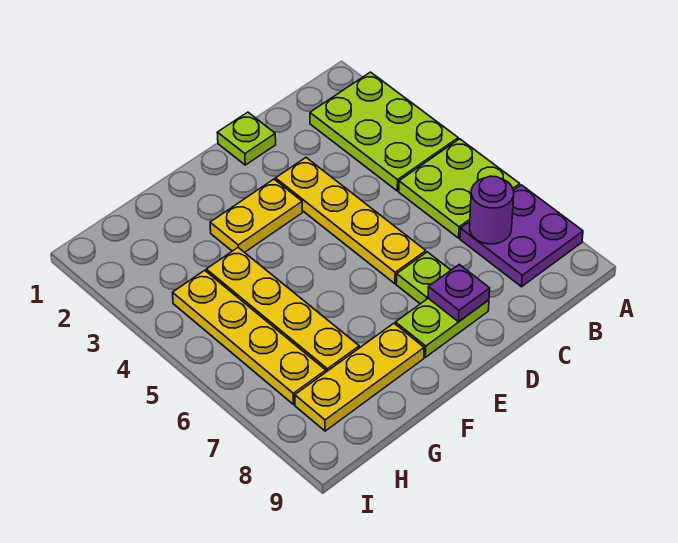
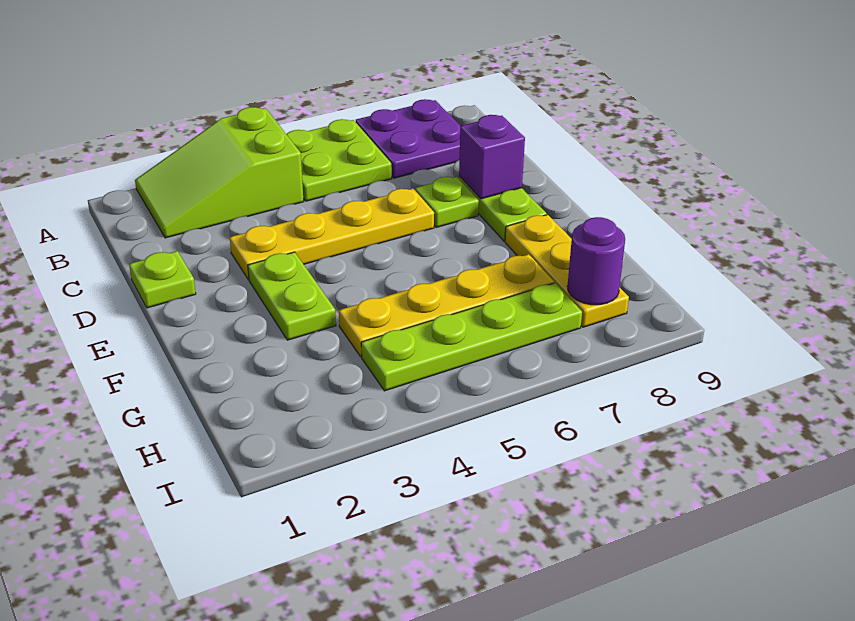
lime 2x3 plate [310,72,458,191] -> lime 2x3 slope [135,107,304,238]
purple 1x1 round brick [470,176,514,244] -> purple 1x1 round brick moved to [567,217,625,305]
purple 1x1 plate [428,264,490,322] -> purple 1x1 brick [459,115,525,199]
yellow 1x2 plate [210,179,302,252] -> lime 1x2 plate [248,252,336,340]
yellow 1x4 plate [173,270,326,404] -> lime 1x4 plate [361,283,582,391]

